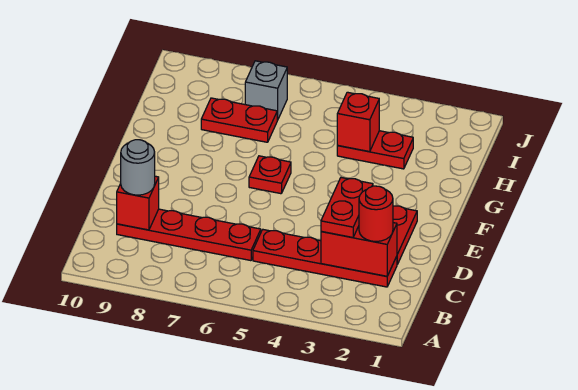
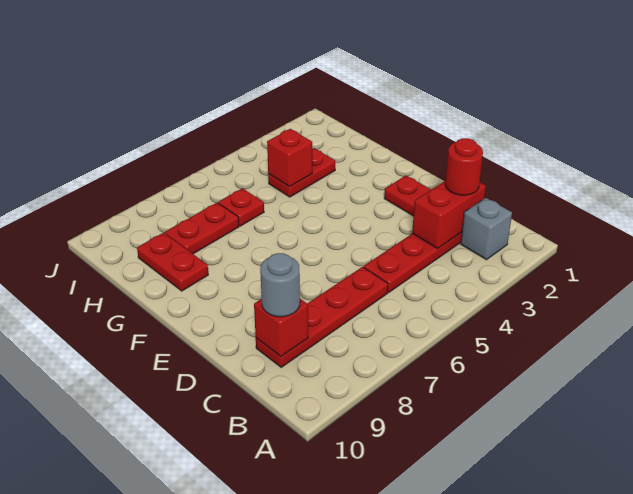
red 1x2 plate [321,178,373,238] -> red 1x2 plate moved to [137,233,208,291]
red 1x1 plate [249,156,291,194] -> red 1x1 plate moved to [218,188,264,226]
grey 1x1 brick [245,61,287,120] -> grey 1x1 brick moved to [461,198,512,260]

